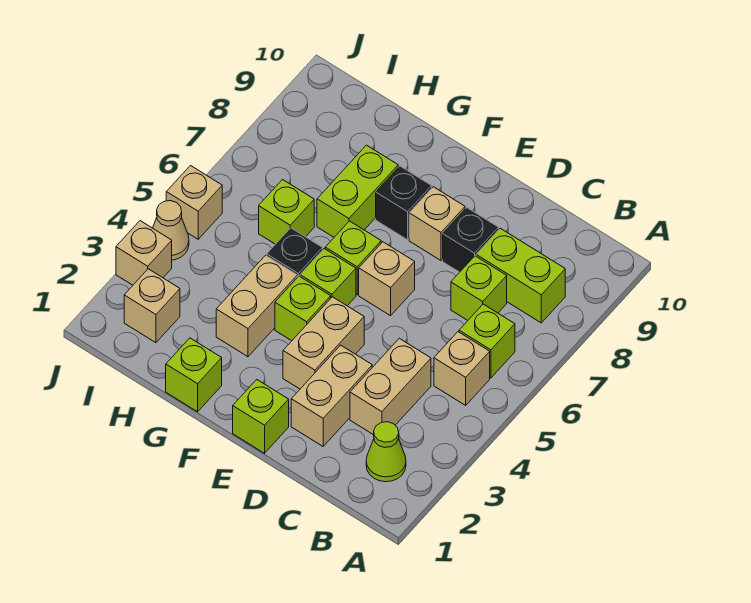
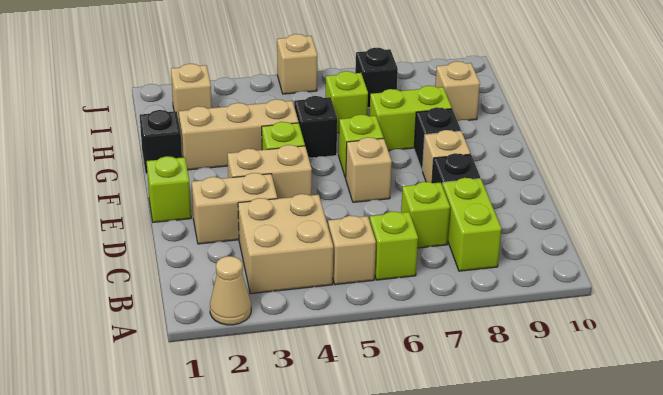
lime 1x1 cone [366,422,406,482] -> none
tan 1x2 brick [350,338,431,435] -> tan 2x2 brick [238,194,333,294]
lime 1x1 brick [300,249,356,306] -> none
lime 1x1 brick [166,338,222,412] -> black 1x1 brick [140,110,182,174]
tan 1x2 brick [216,255,297,357] -> tan 1x3 brick [179,99,299,170]
none -> black 1x1 brick [355,48,398,108]
tan 1x1 brick [116,221,172,285] -> tan 1x1 brick moved to [435,61,480,121]
tan 1x1 cone [153,201,189,260] -> tan 1x1 cone moved to [210,256,251,325]

